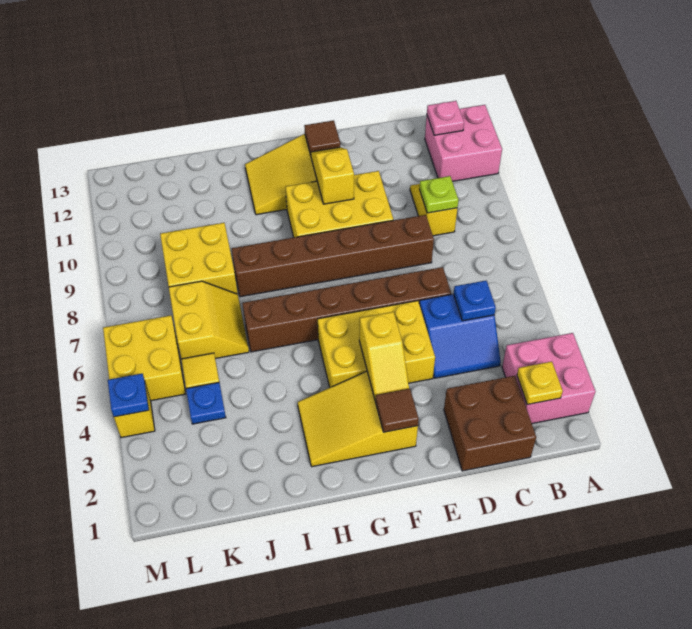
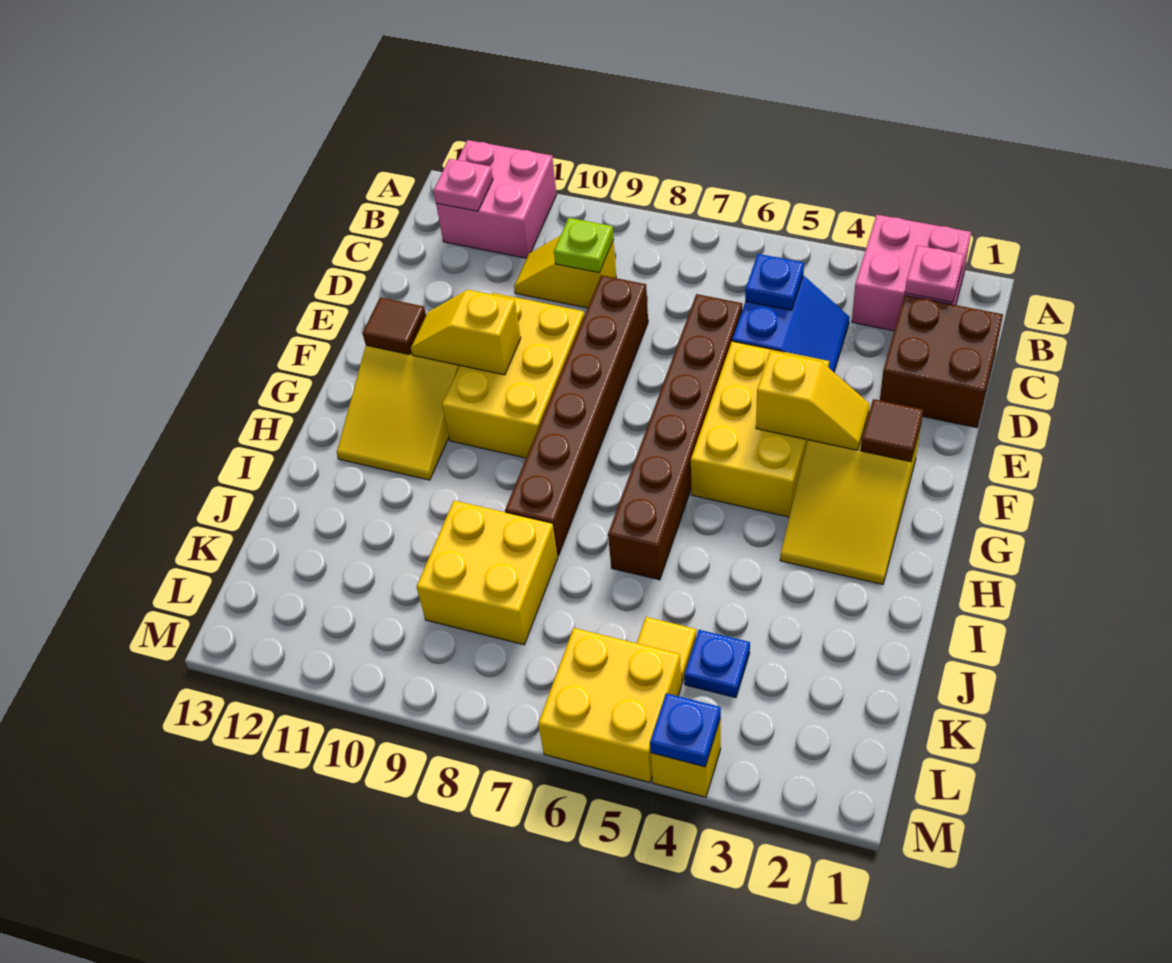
yellow 1x1 plate [517,362,563,404] -> pink 1x1 plate [905,245,964,302]
yellow 2x2 slope [169,281,249,359] -> none

